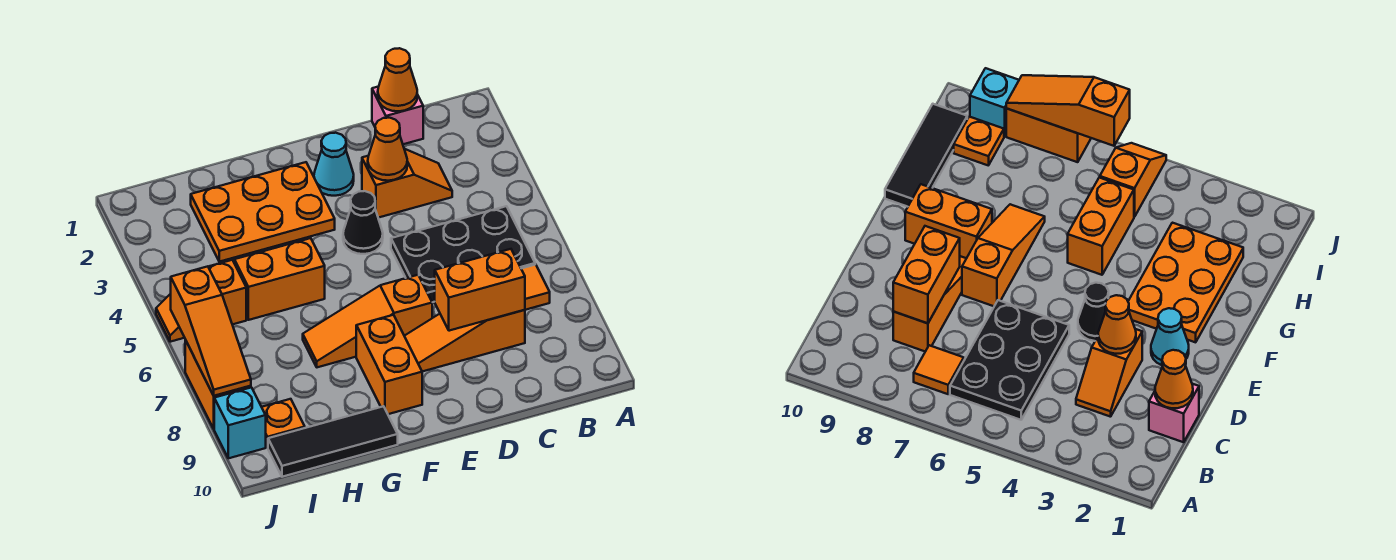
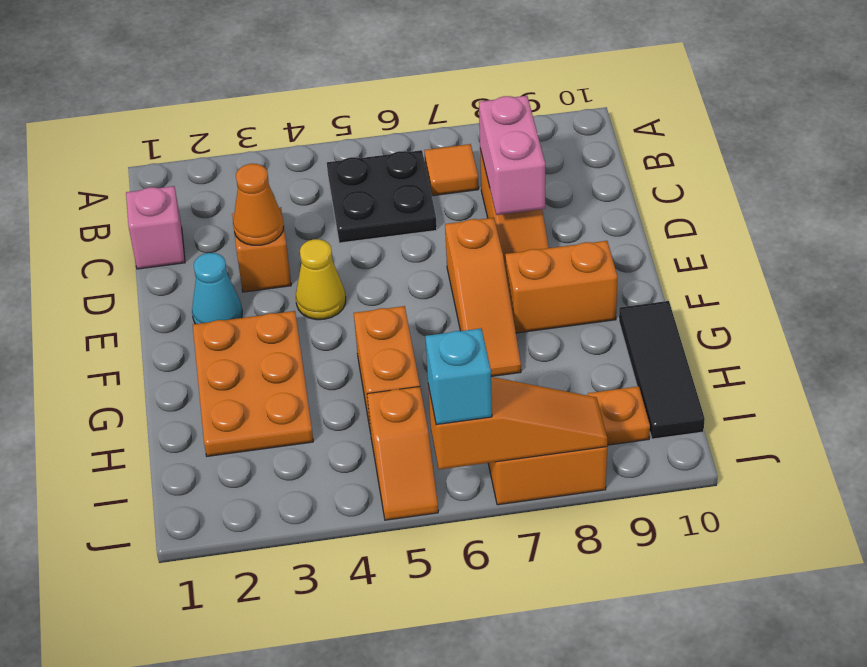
black 2x3 plate [391,206,535,302] -> black 2x2 plate [327,150,437,243]
orange 1x1 cone [378,48,417,111] -> none
orange 1x2 brick [435,249,525,331] -> pink 1x2 brick [479,96,545,215]
black 1x1 cone [343,191,383,254] -> yellow 1x1 cone [296,239,346,320]
cyan 1x1 brick [214,387,266,458] -> cyan 1x1 brick moved to [425,328,492,425]

